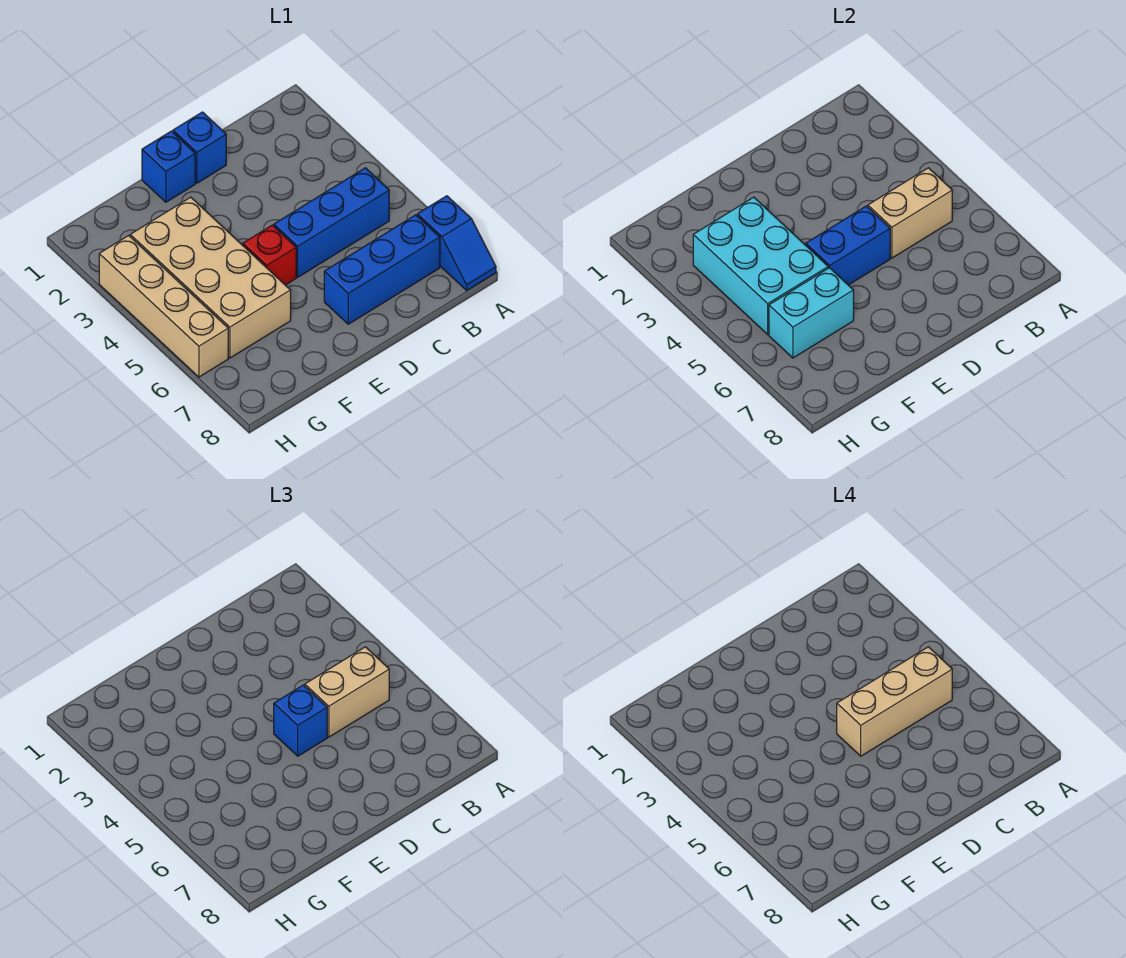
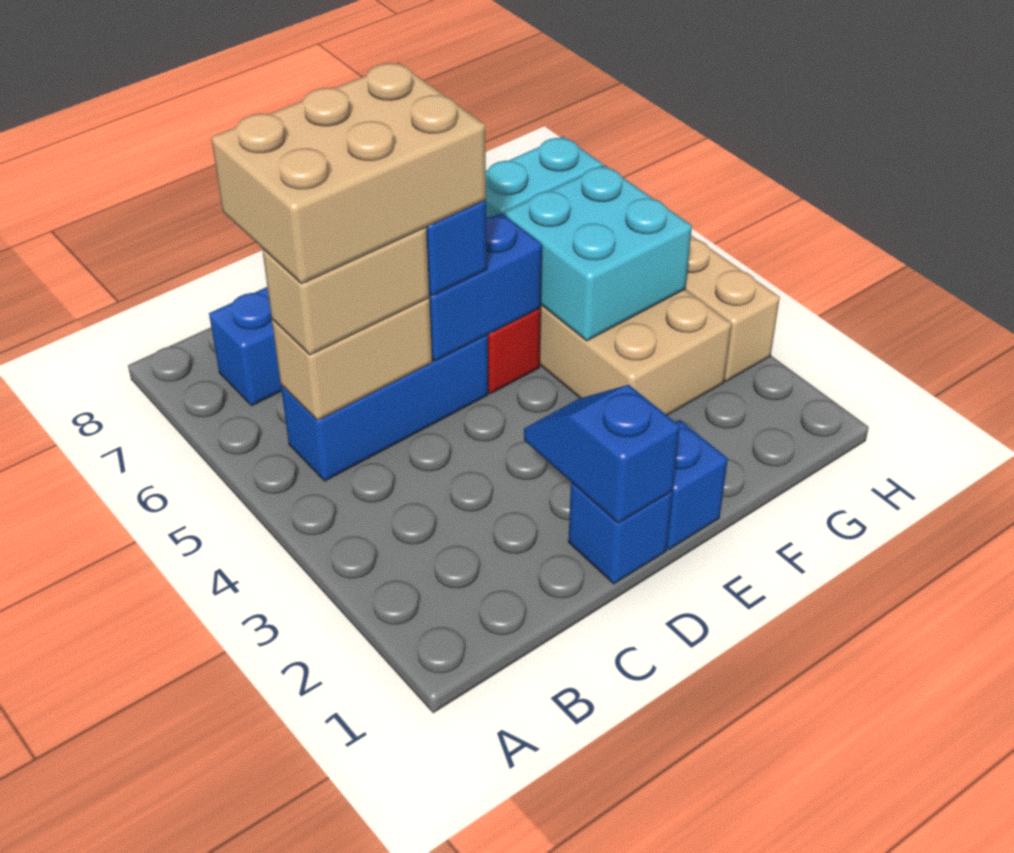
blue 1x2 slope [417,196,496,290] -> blue 1x2 slope moved to [524,385,680,523]
tan 1x3 brick [837,647,952,756] -> tan 2x3 brick [211,63,486,284]
cyan 2x3 brick [693,197,828,334] -> cyan 2x2 brick [504,165,692,341]

